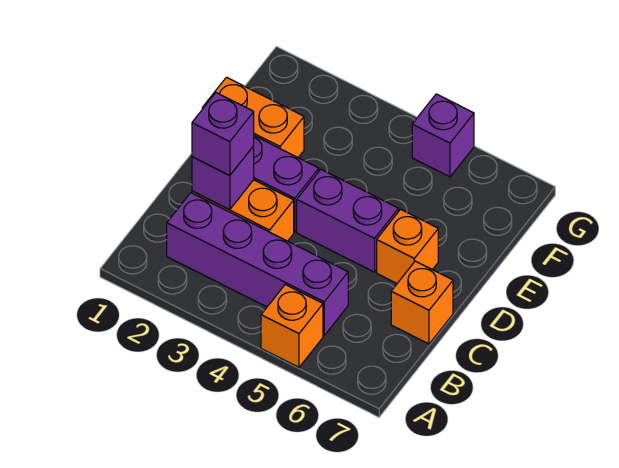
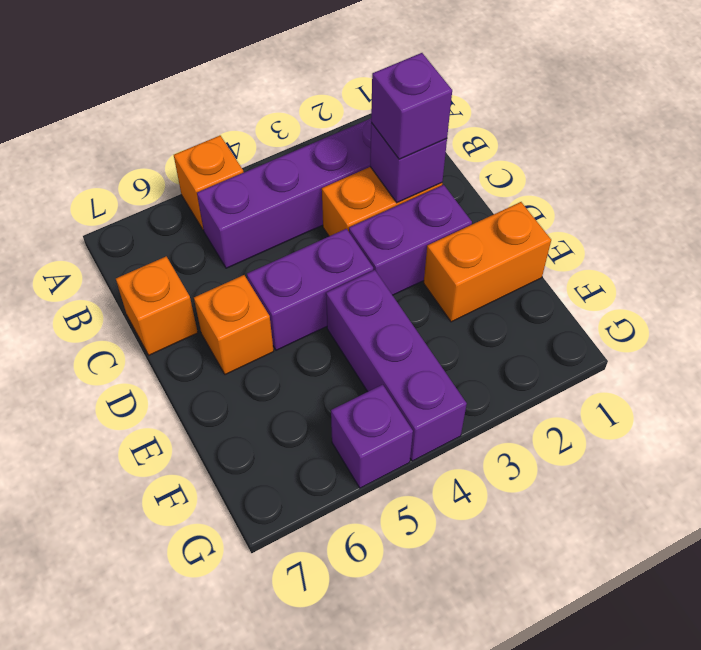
none -> purple 1x3 brick [326,270,467,461]

